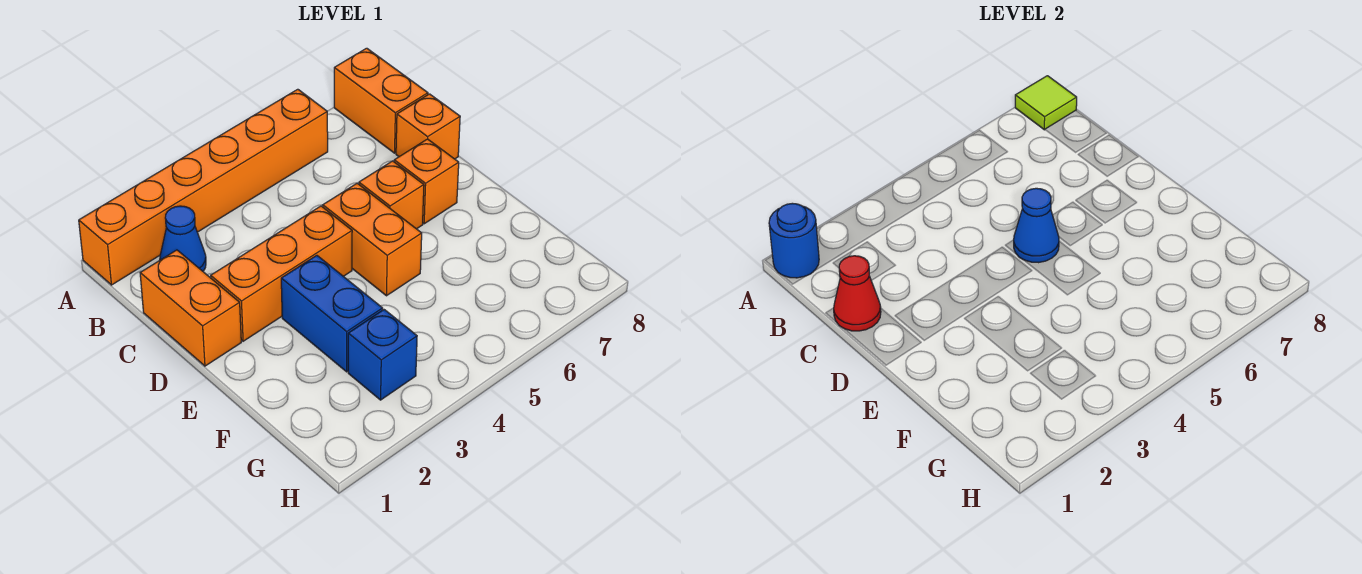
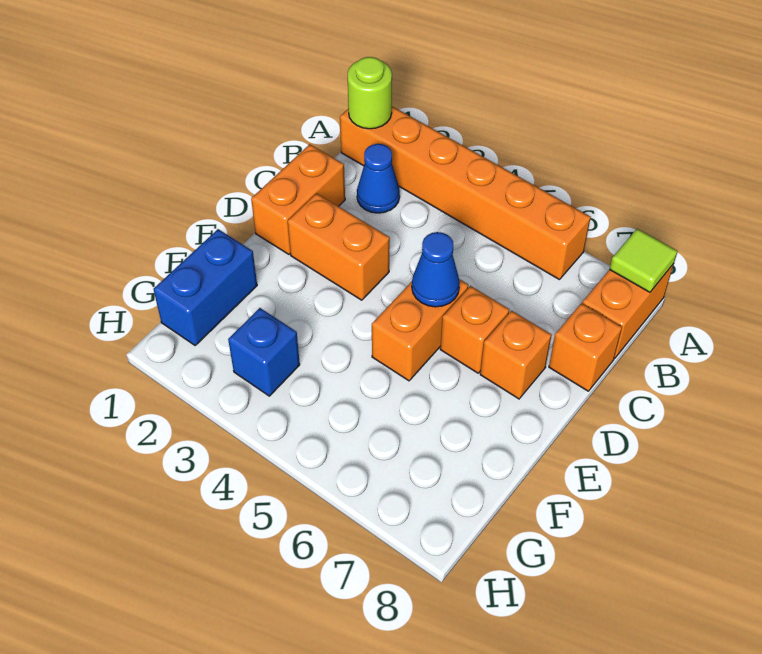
blue 1x1 round brick [769,203,819,278] -> lime 1x1 round brick [348,57,392,129]
red 1x1 cone [834,256,881,331] -> none
orange 1x3 brick [211,206,352,341] -> orange 1x2 brick [288,193,390,300]
blue 1x2 brick [281,255,383,372] -> blue 1x2 brick moved to [153,229,257,345]

